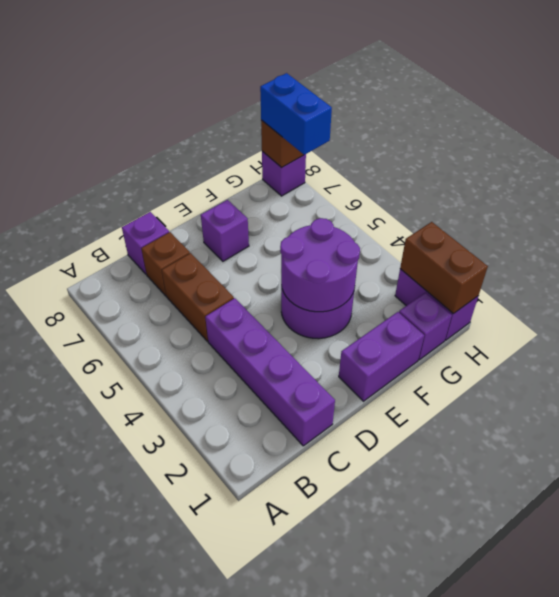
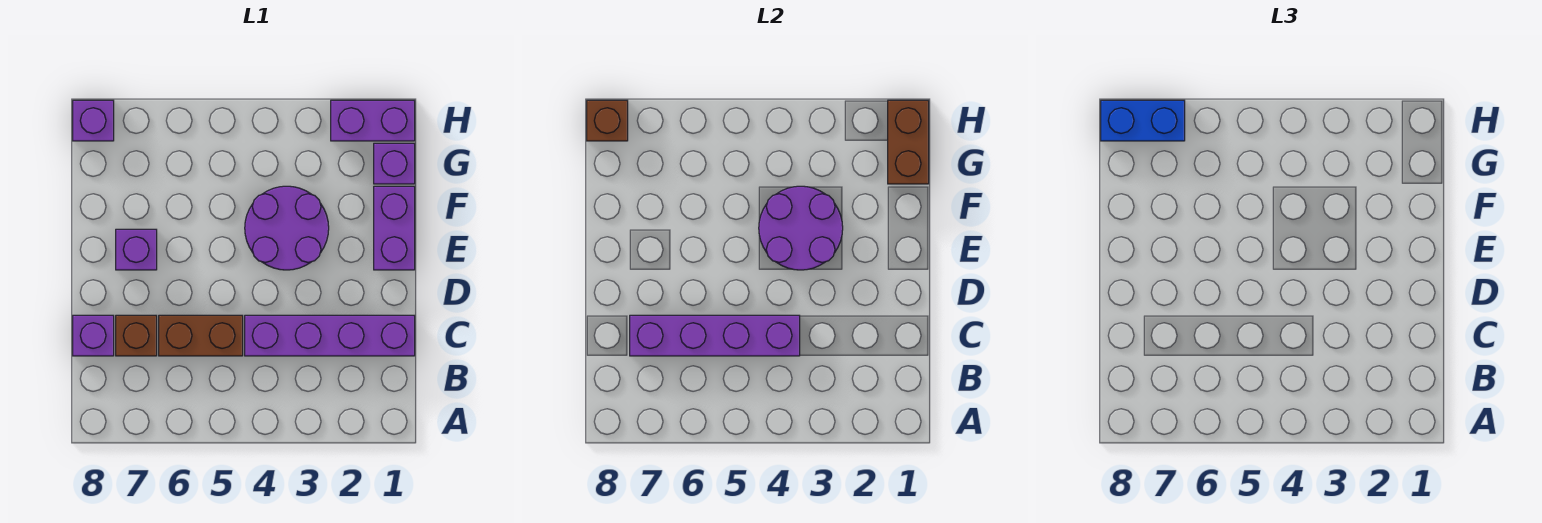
none -> purple 1x4 brick [630,315,800,356]
brown 1x2 brick [400,222,488,313] -> brown 1x2 brick turned to [888,100,929,184]

